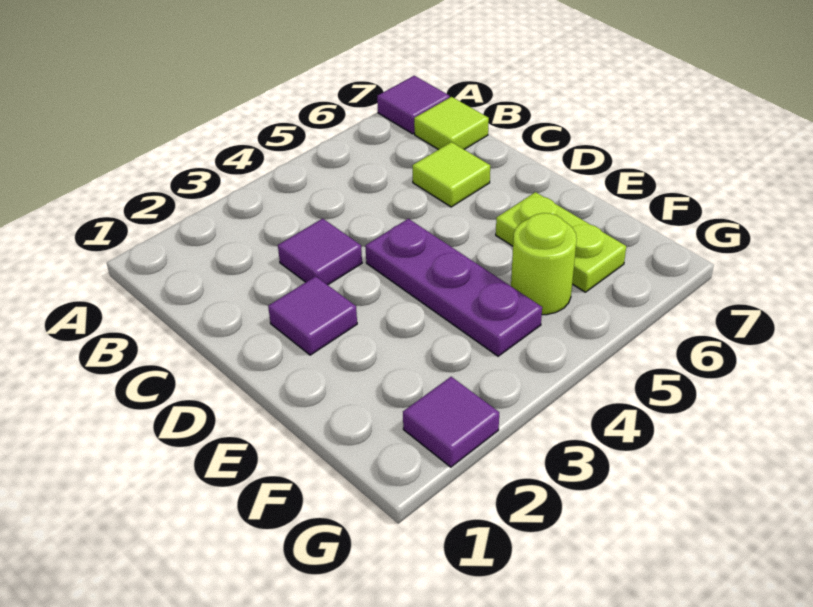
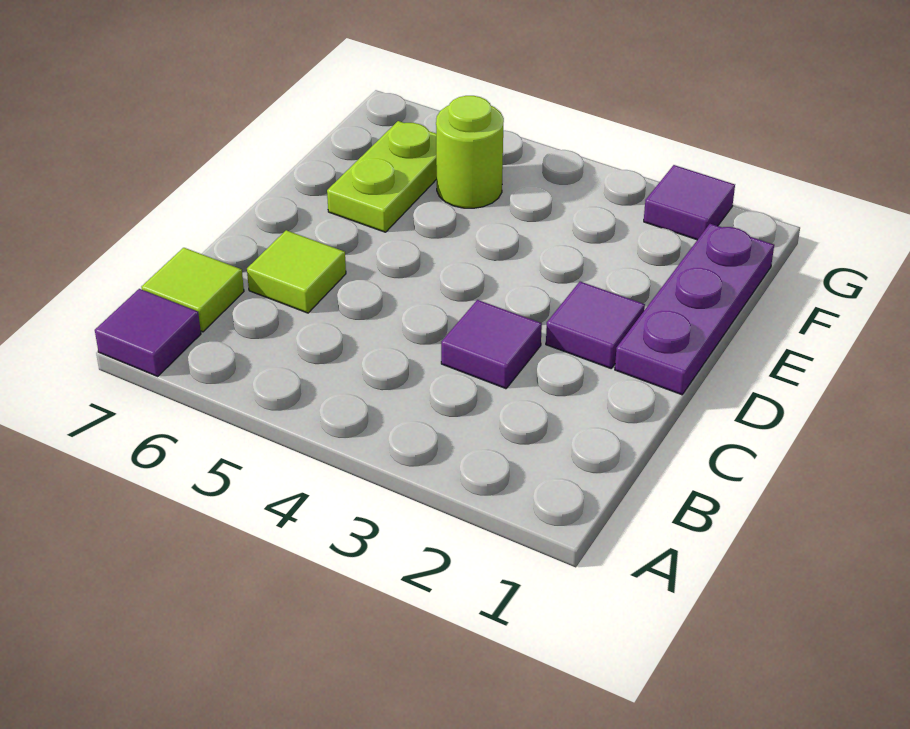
purple 1x3 plate [365,219,542,356] -> purple 1x3 plate moved to [615,224,774,395]

